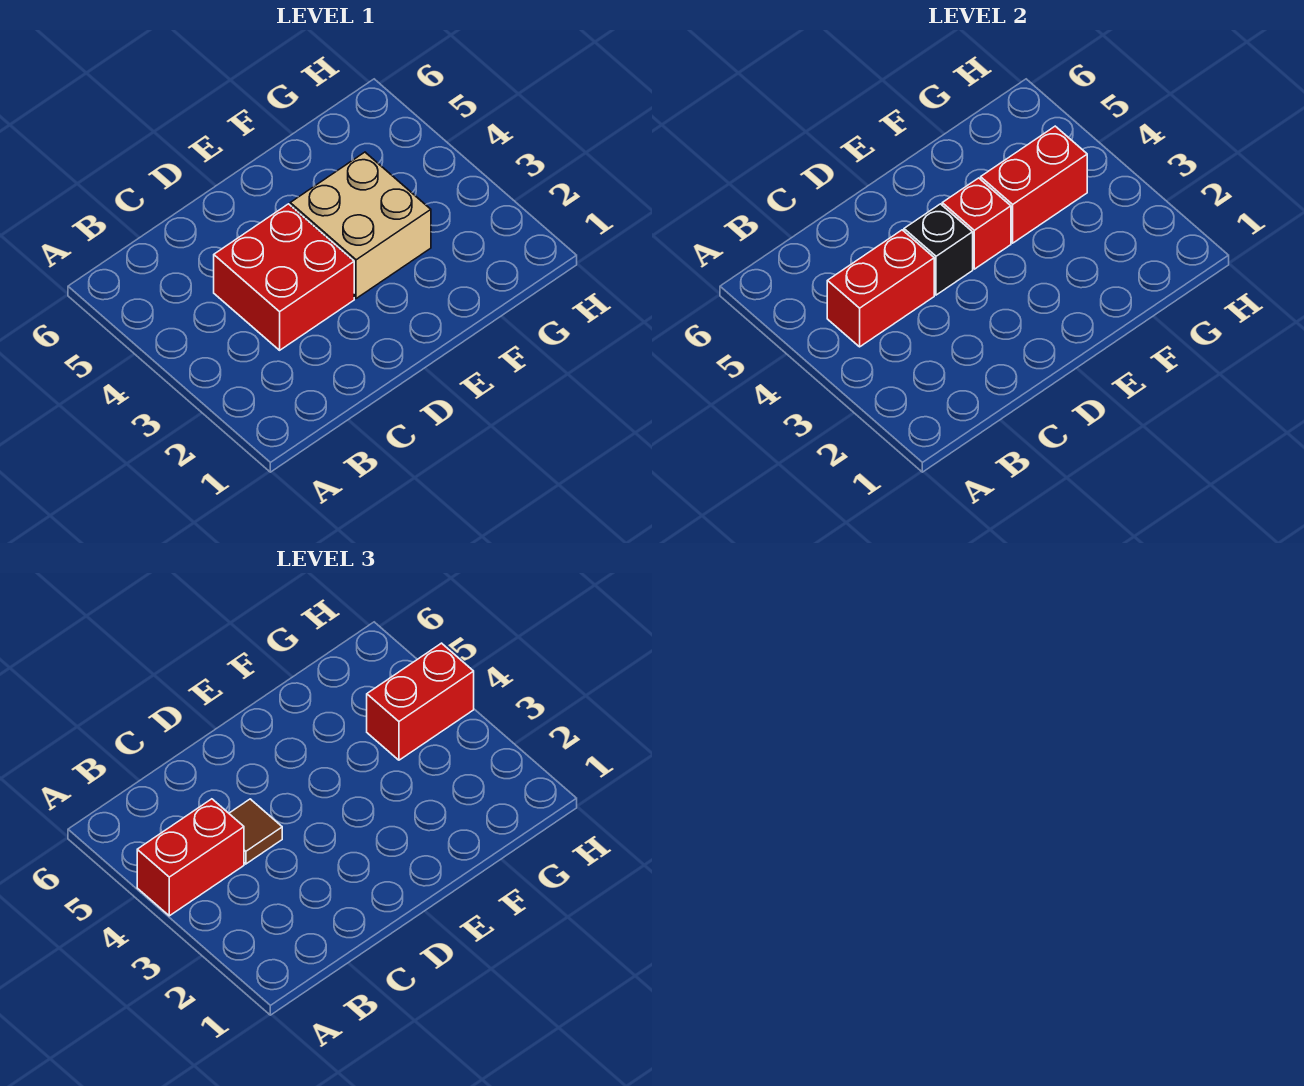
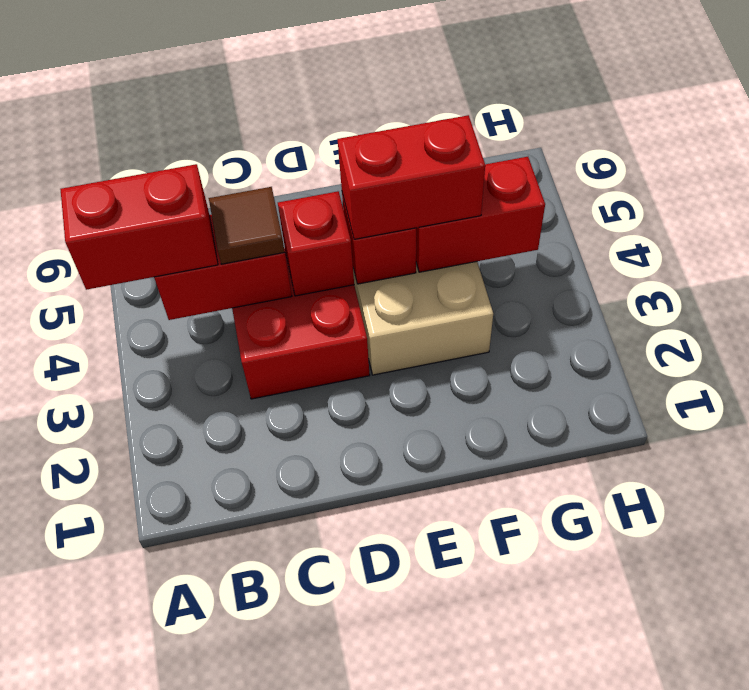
black 1x1 brick [904,204,973,295] -> red 1x1 brick [278,191,354,296]
red 1x2 brick [367,643,474,760] -> red 1x2 brick moved to [338,115,485,239]

